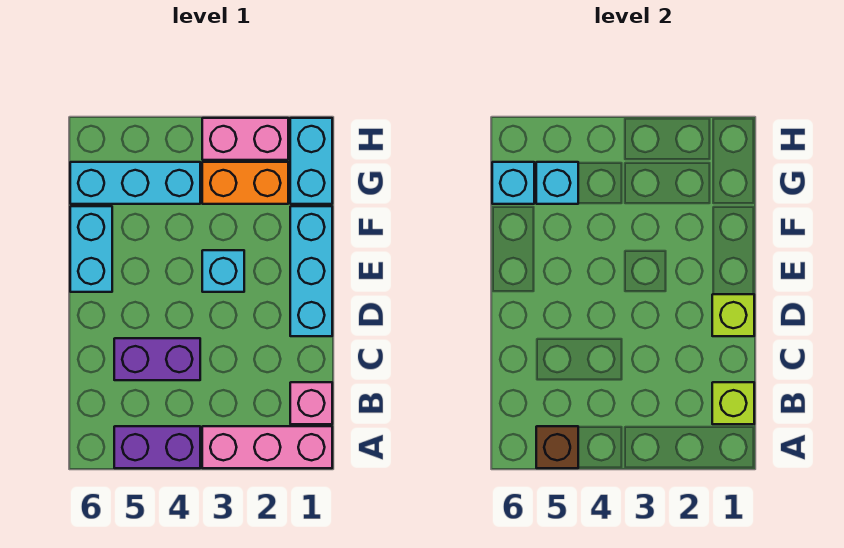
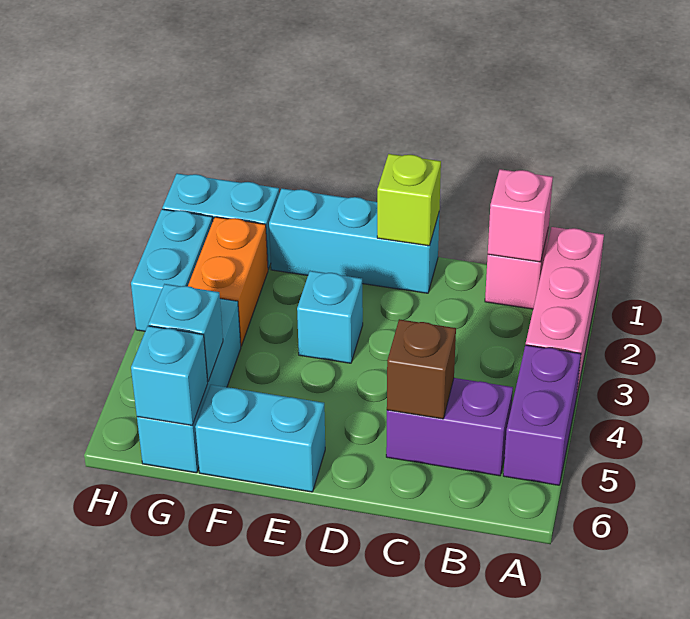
brown 1x1 brick [536,426,578,468] -> brown 1x1 brick moved to [387,319,456,419]
lime 1x1 brick [712,382,754,424] -> pink 1x1 brick [488,169,553,262]
purple 1x2 brick [114,338,200,380] -> purple 1x2 brick turned to [386,378,513,476]
pink 1x2 brick [202,118,288,160] -> cyan 1x2 brick [131,209,213,331]

